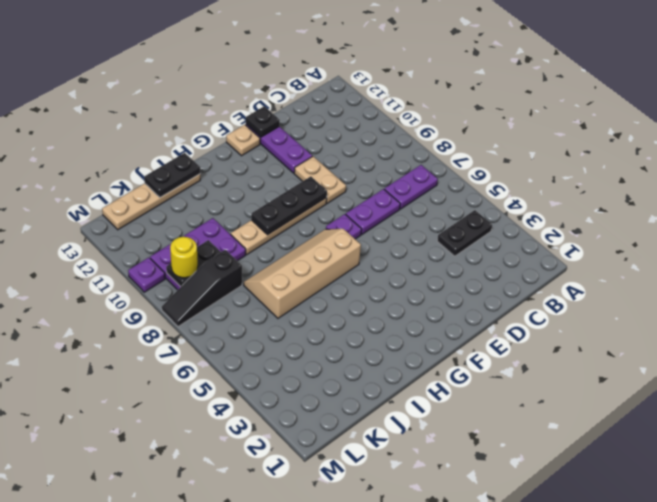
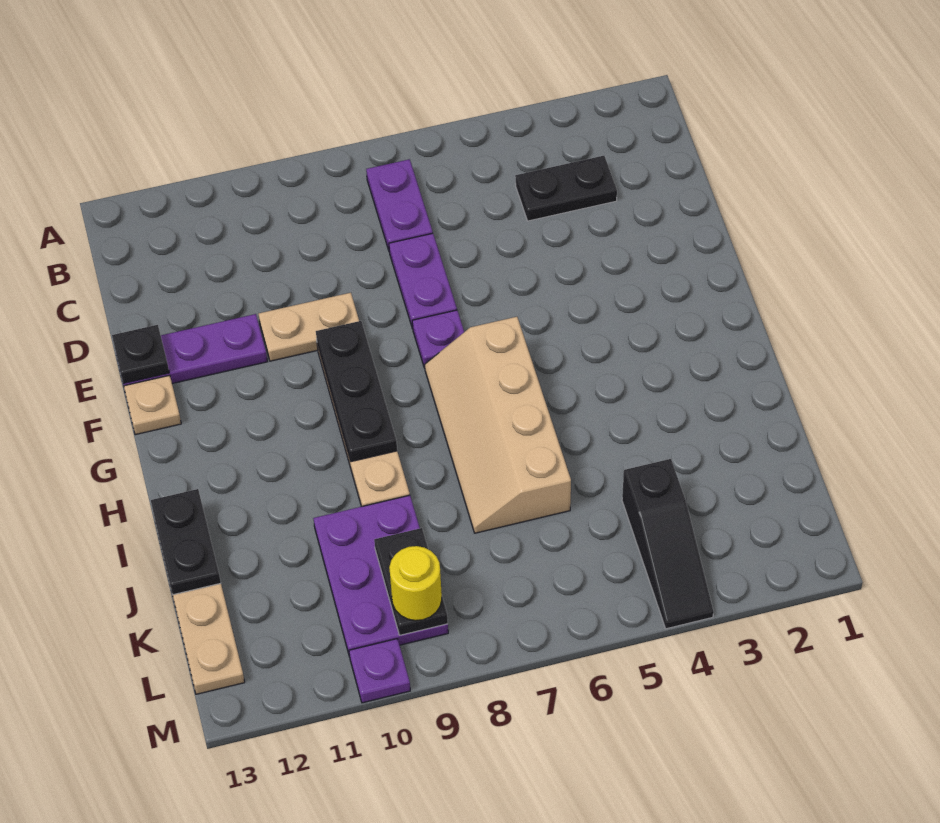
black 1x2 plate [437,210,492,256] -> black 1x2 plate turned to [515,156,617,221]
black 1x3 slope [162,250,242,326] -> black 1x3 slope moved to [622,459,714,629]

